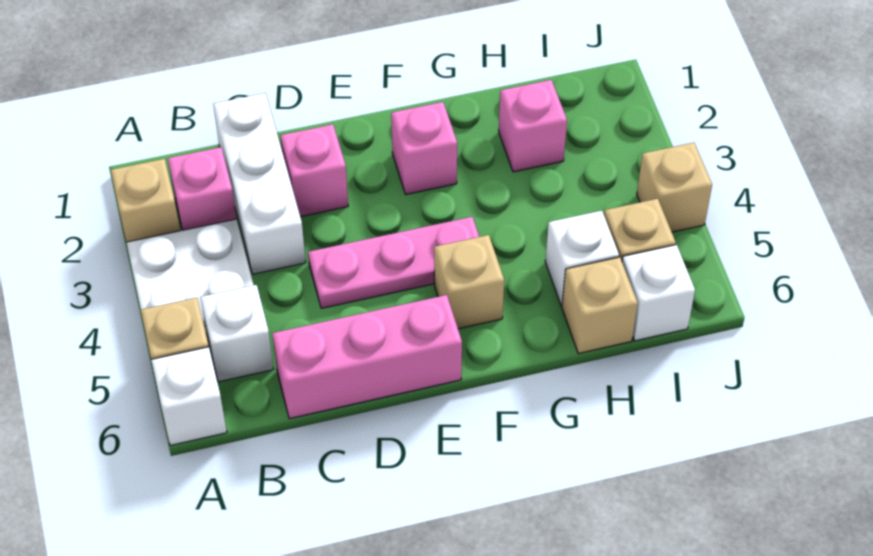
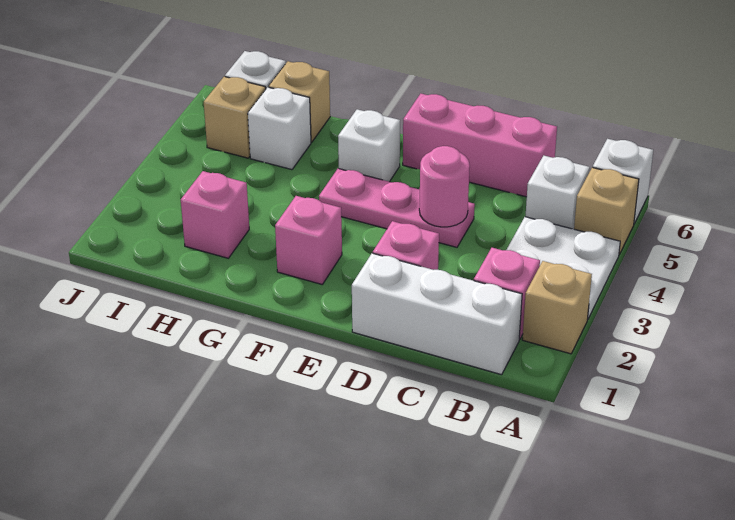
white 1x3 brick [213,93,306,274] -> white 1x3 brick turned to [352,253,522,375]
none -> pink 1x1 round brick [419,146,470,227]
tan 1x1 brick [434,235,504,329] -> white 1x1 brick [338,109,400,182]
tan 1x1 brick [637,143,712,232] -> none

